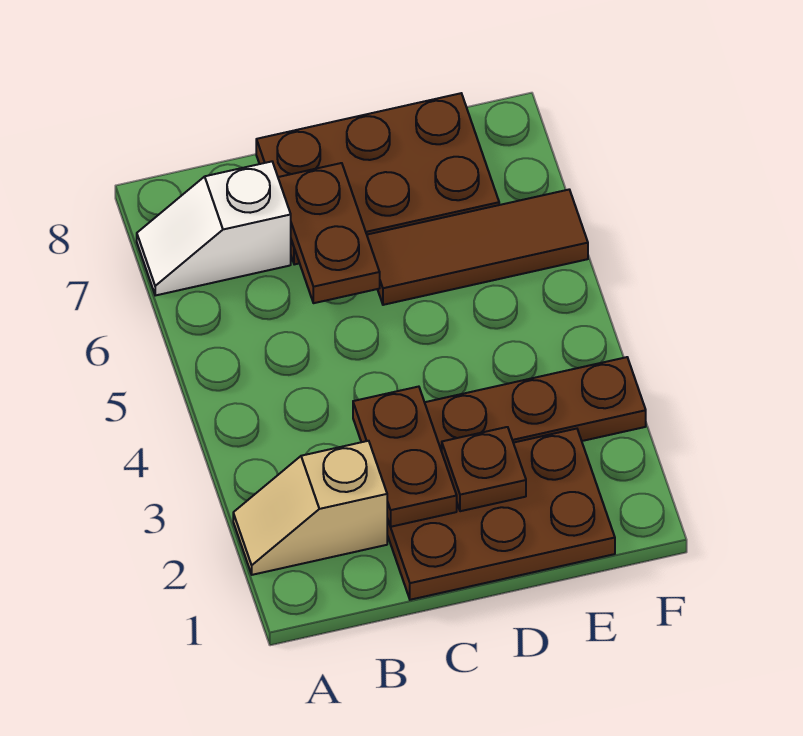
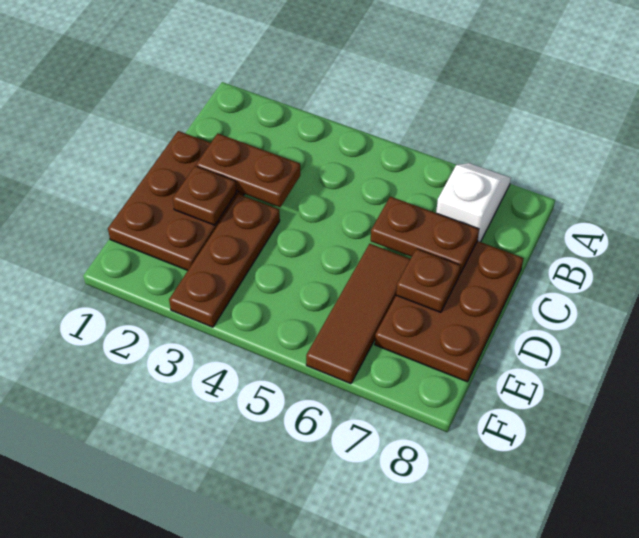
tan 1x2 slope [233,441,387,575] -> none
none -> brown 1x1 plate [396,249,461,312]

